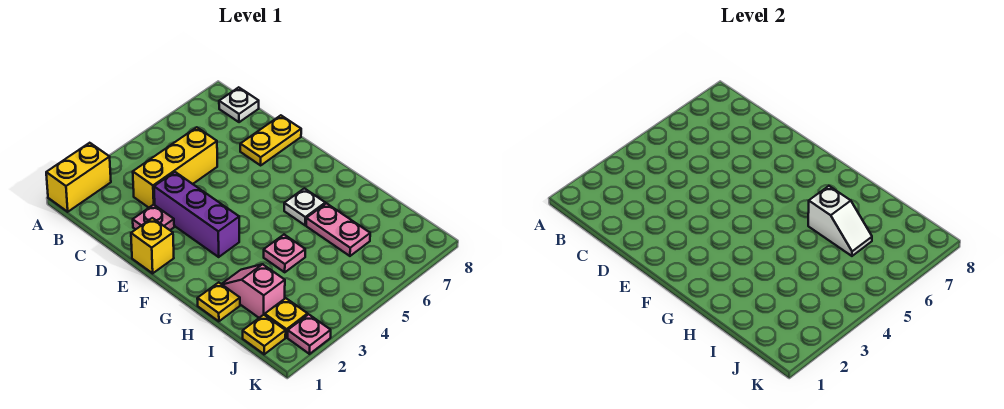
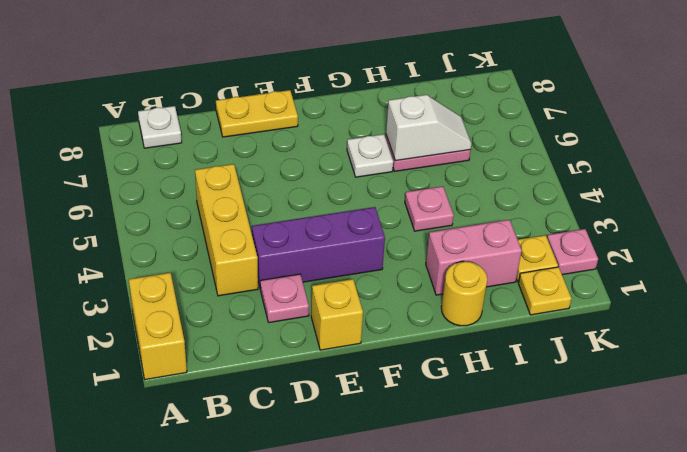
yellow 1x2 plate [240,115,301,165] -> yellow 1x2 plate turned to [216,90,298,137]
yellow 1x1 plate [197,282,240,321] -> yellow 1x1 round brick [441,262,487,326]
pink 1x2 slope [222,264,285,318] -> pink 1x2 brick [426,220,522,295]

